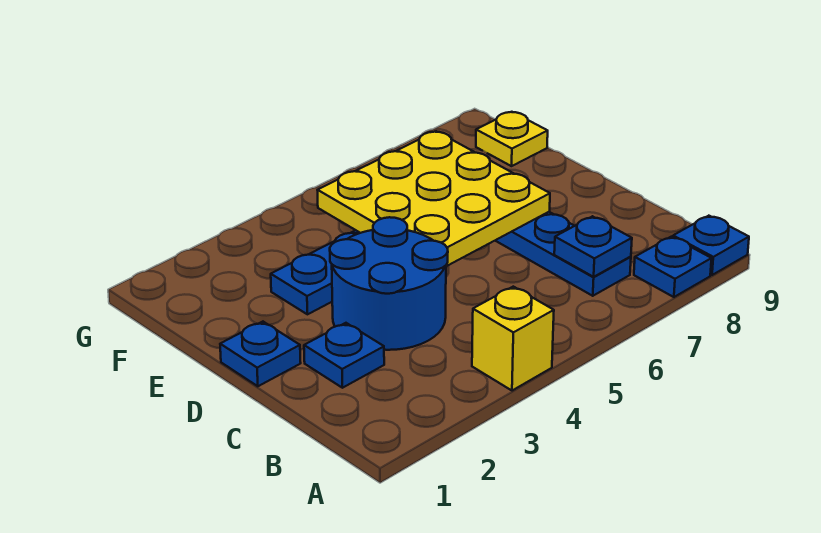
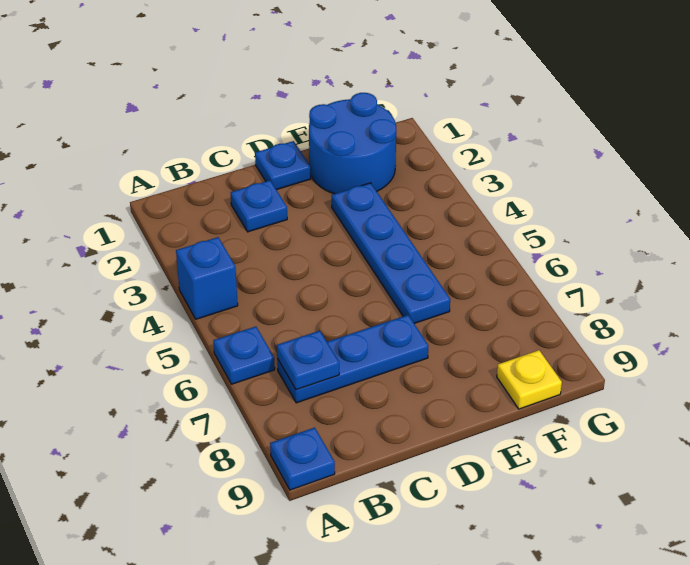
yellow 1x1 brick [472,287,554,391] -> blue 1x1 brick [176,237,238,319]
blue 1x1 plate [634,237,712,297] -> blue 1x1 plate moved to [213,326,275,384]
blue 2x2 round brick [330,217,448,350] -> blue 2x2 round brick moved to [309,93,396,194]
yellow 3x3 plate [318,131,550,266] -> none

